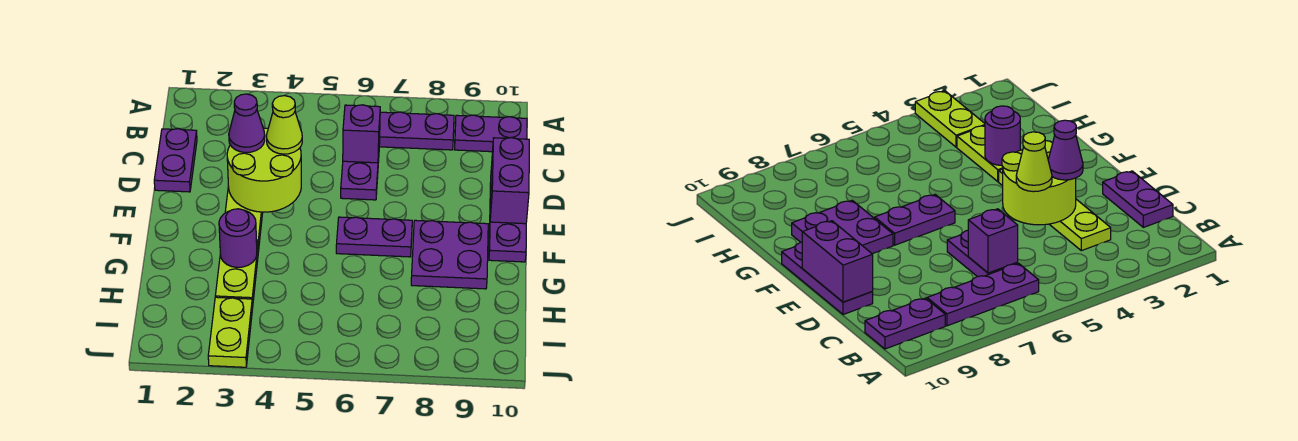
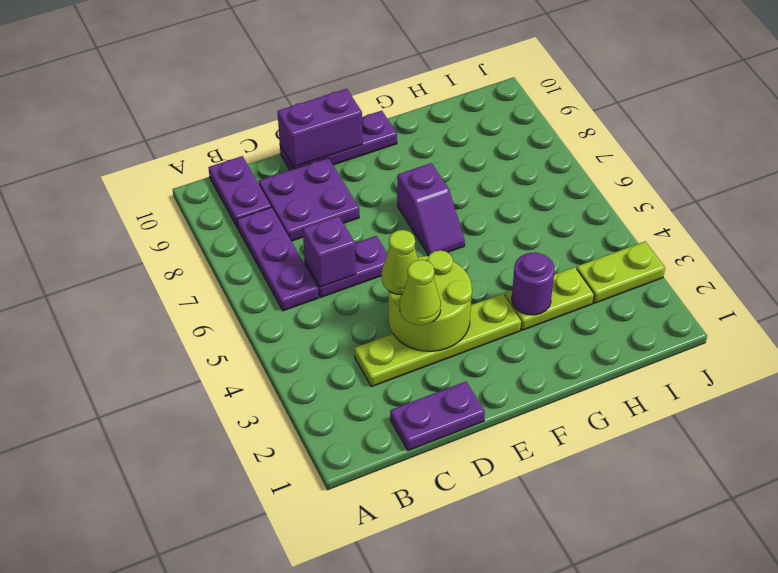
purple 1x1 cone [229,94,265,153] -> lime 1x1 cone [400,260,441,325]
purple 1x2 plate [336,217,412,257] -> purple 1x2 slope [397,163,465,255]
purple 2x2 plate [411,220,488,289] -> purple 2x2 plate moved to [259,158,359,241]

